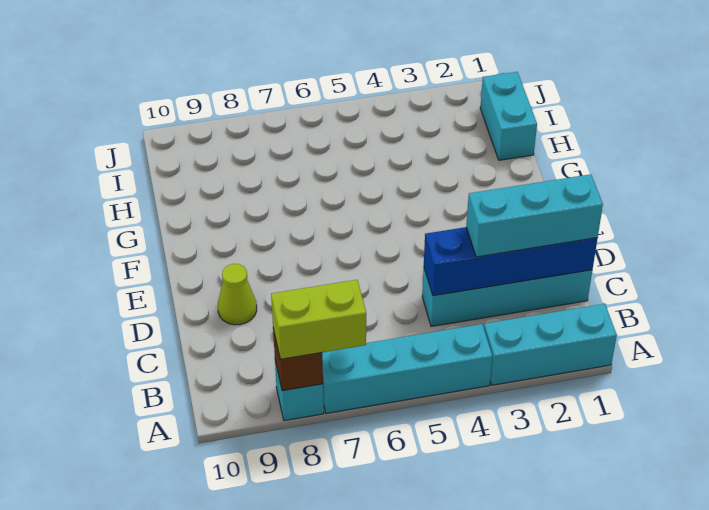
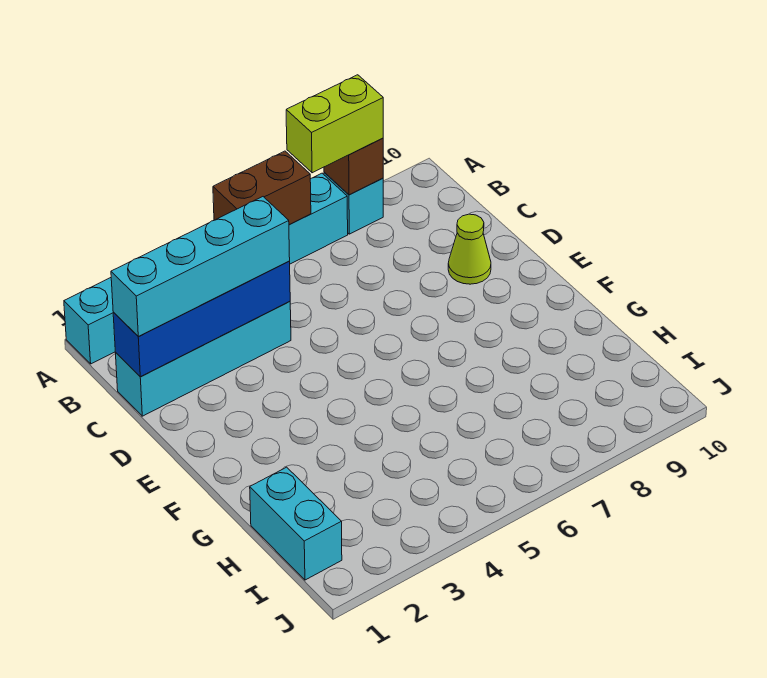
none -> brown 1x2 brick [213,151,311,225]
cyan 1x3 brick [466,174,603,257] -> cyan 1x4 brick [111,197,290,336]

